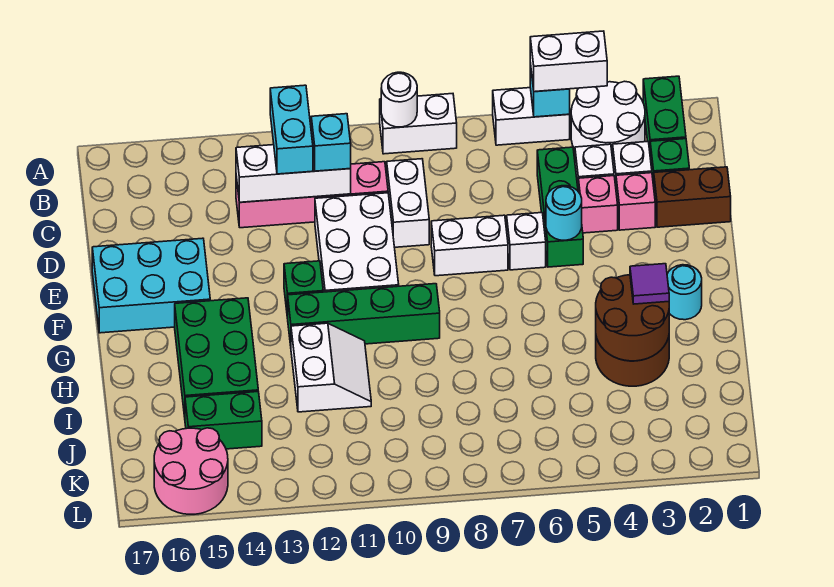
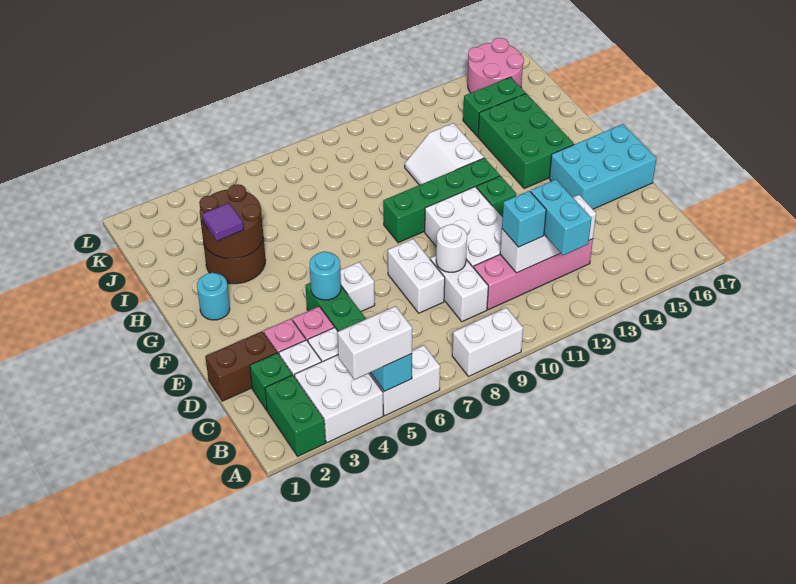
white 2x2 round brick [571,81,645,159] -> white 2x2 brick [295,355,383,443]
white 1x1 round brick [381,72,417,127] -> white 1x1 round brick moved to [436,224,467,272]
white 1x2 brick [431,215,508,276] -> white 1x2 brick turned to [388,239,445,313]

